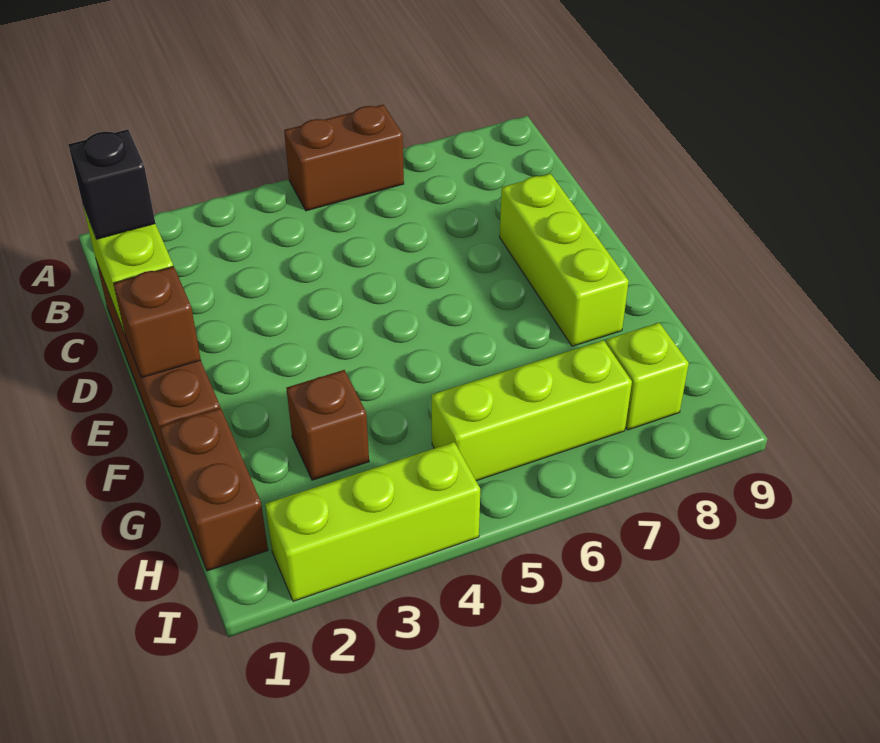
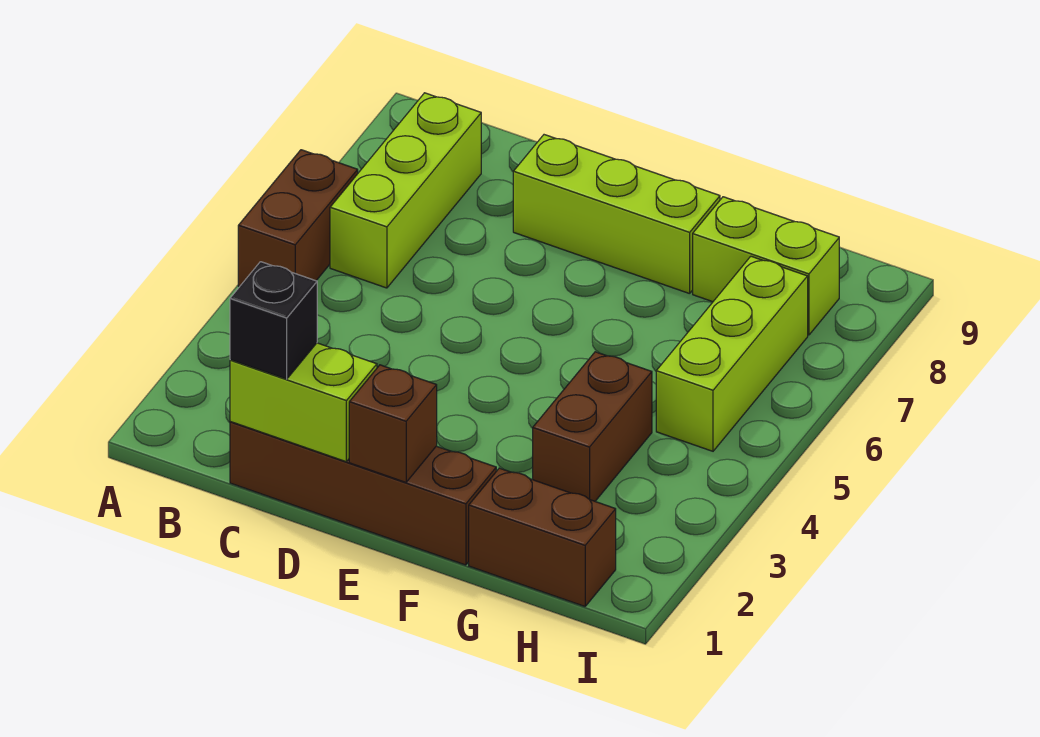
brown 1x1 brick [286,370,369,480] -> brown 1x2 brick [533,352,652,501]
lime 1x1 brick [606,323,689,430] -> lime 1x2 brick [693,197,839,335]
lime 1x3 brick [265,442,480,601] -> lime 1x3 brick moved to [330,93,481,288]

